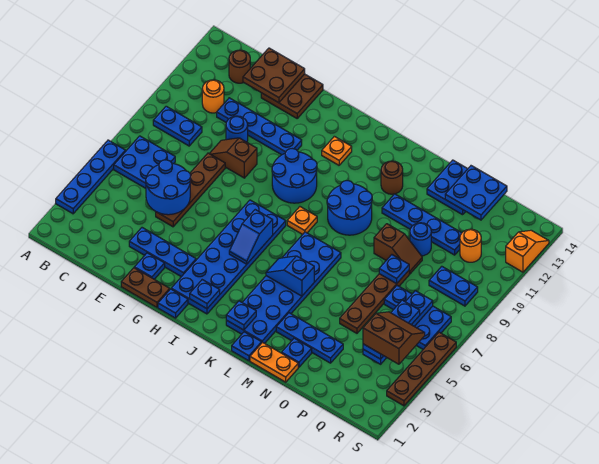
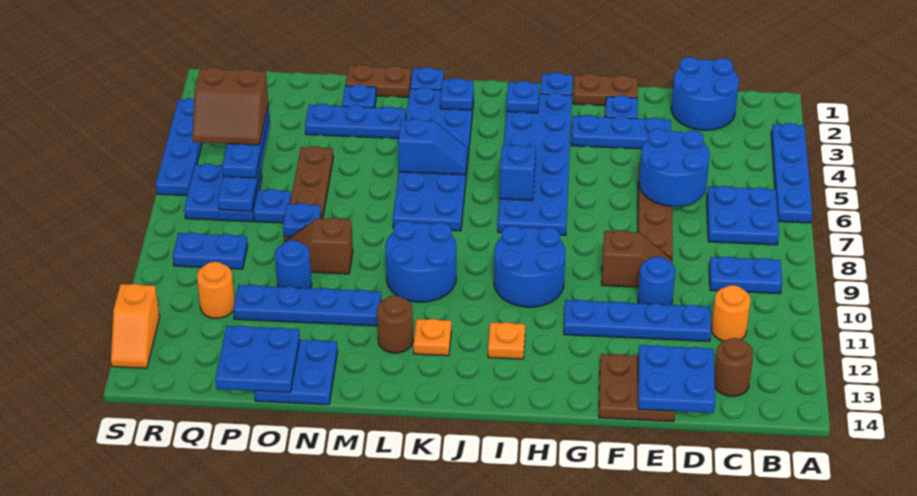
none -> blue 2x2 round brick [671,57,739,130]
brown 2x2 plate [243,48,305,103] -> blue 2x2 plate [638,345,715,413]
orange 1x1 plate [287,207,317,234] -> orange 1x1 plate moved to [413,319,451,356]
orange 1x2 plate [250,342,298,382] -> brown 1x2 plate [345,65,411,97]
brown 1x4 plate [387,332,456,406] -> blue 1x4 plate [156,98,202,196]

